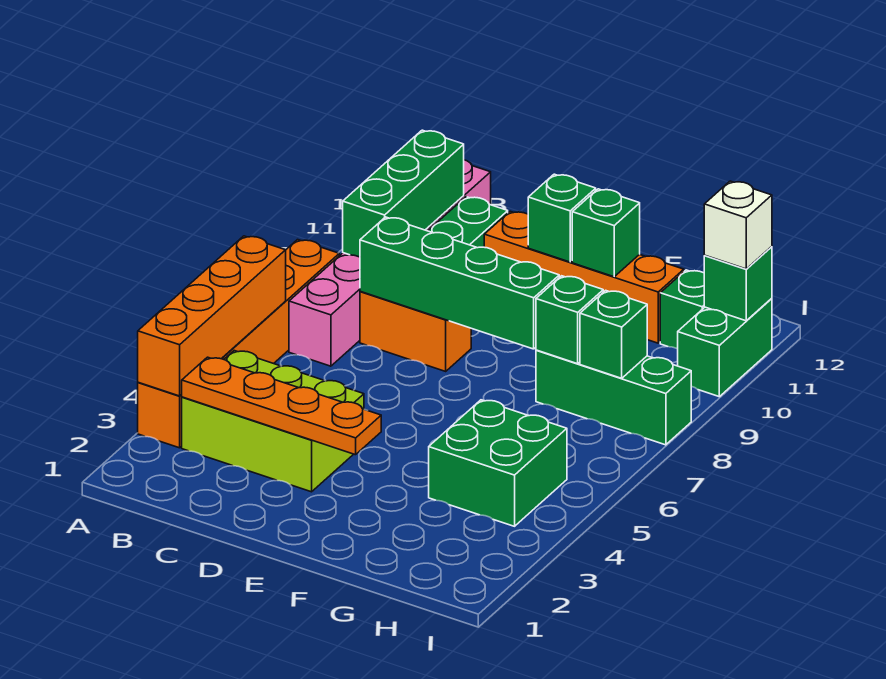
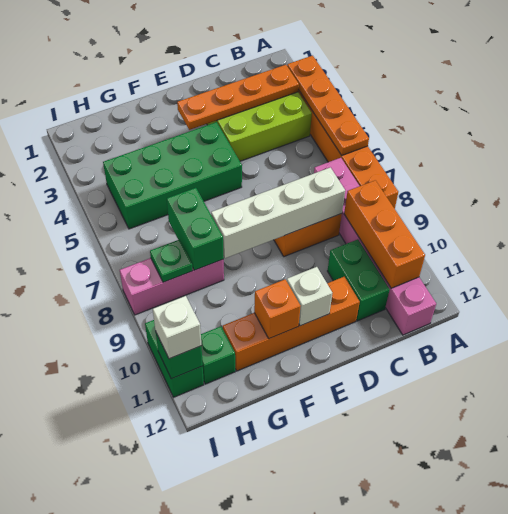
orange 1x4 brick [138,236,286,396] -> orange 1x4 plate [287,56,369,155]
green 1x3 brick [343,130,464,257] -> orange 1x3 brick [344,180,425,288]
green 1x4 brick [360,217,559,349] -> white 1x4 brick [211,167,345,258]
green 1x1 brick [528,174,596,262] -> white 1x1 brick [287,267,332,326]
green 1x1 brick [572,189,640,277] -> orange 1x1 brick [254,279,301,339]
green 2x2 brick [429,400,567,526] -> green 2x4 brick [103,122,242,229]
green 1x3 brick [536,350,691,445] -> pink 1x3 brick [120,258,224,315]
green 1x1 brick [536,276,603,364] -> green 1x2 brick [167,188,224,270]
green 1x1 brick [580,290,647,378] -> green 1x1 plate [150,240,193,282]

